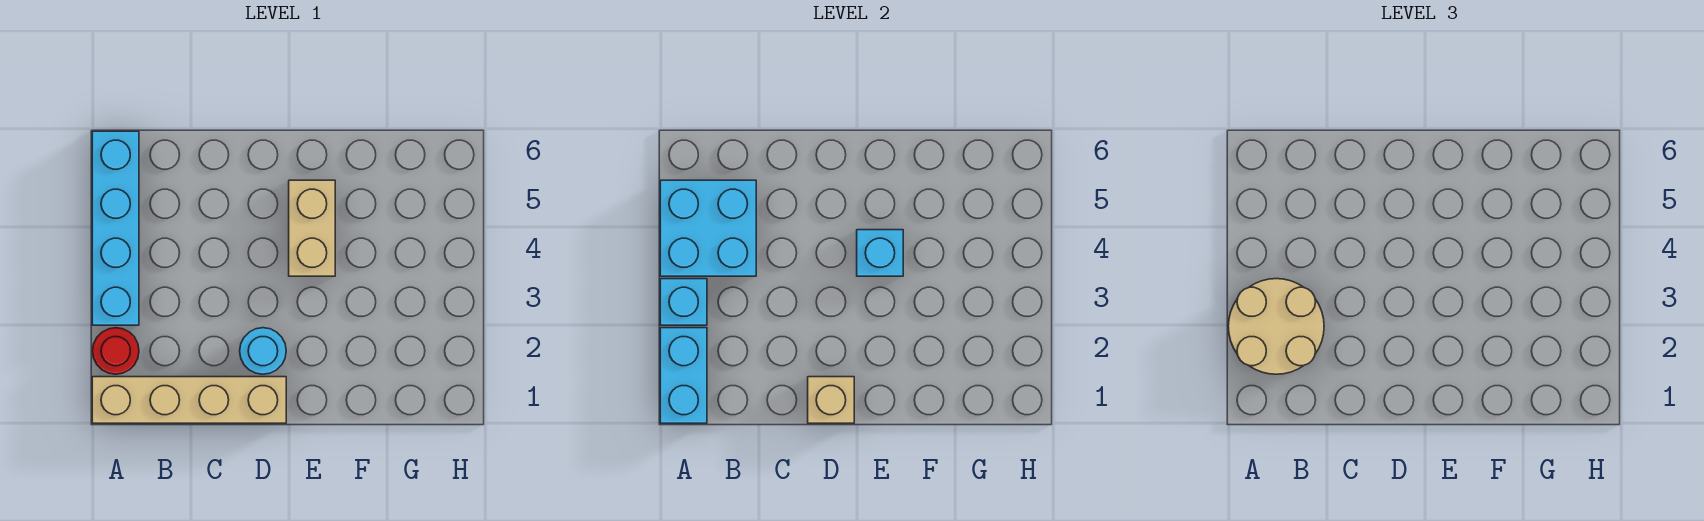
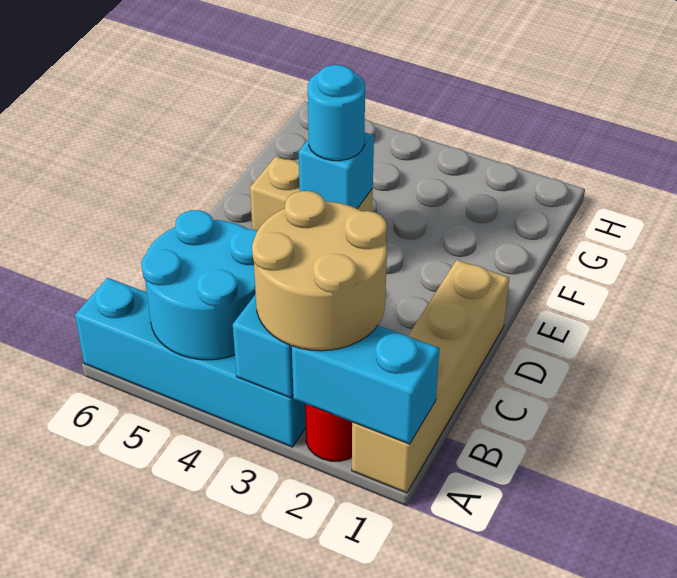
cyan 2x2 brick [660,180,756,276] -> cyan 2x2 round brick [141,210,258,360]
tan 1x1 brick [808,377,854,423] -> none
cyan 1x1 round brick [240,328,286,374] -> cyan 1x1 round brick moved to [308,65,365,161]

